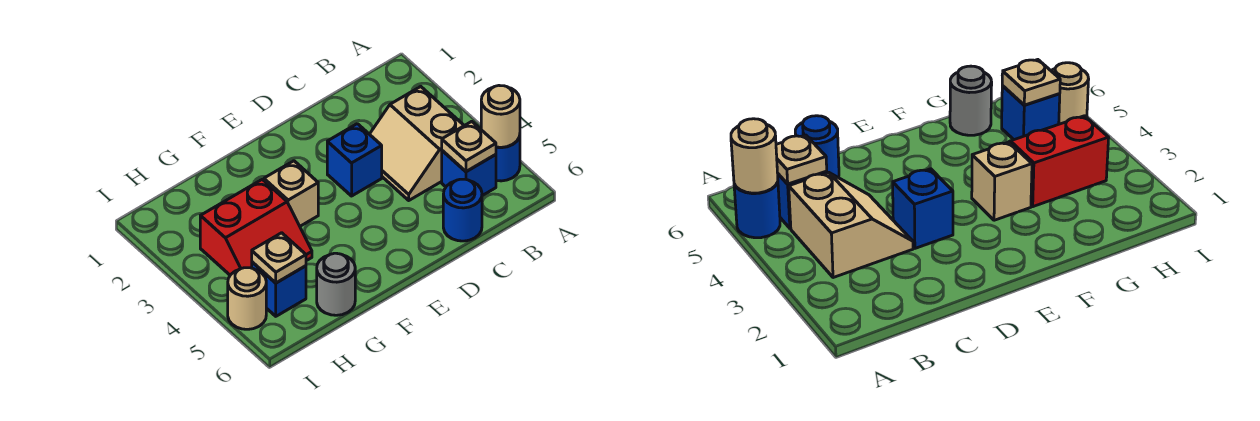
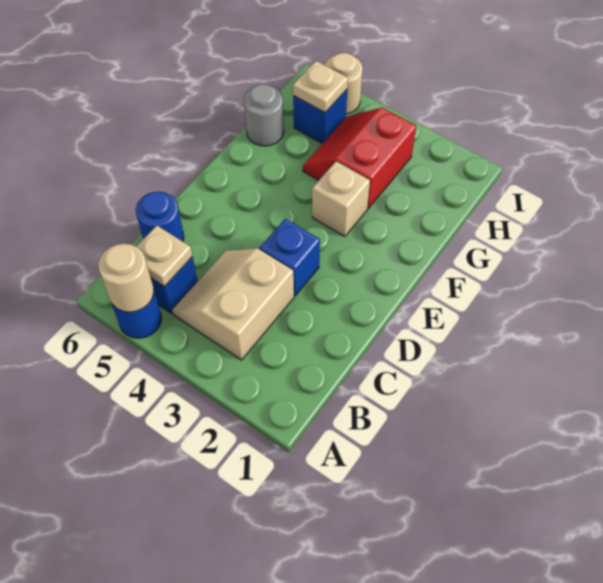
tan 2x2 slope [370,87,464,200] -> tan 2x2 slope turned to [172,248,294,360]

